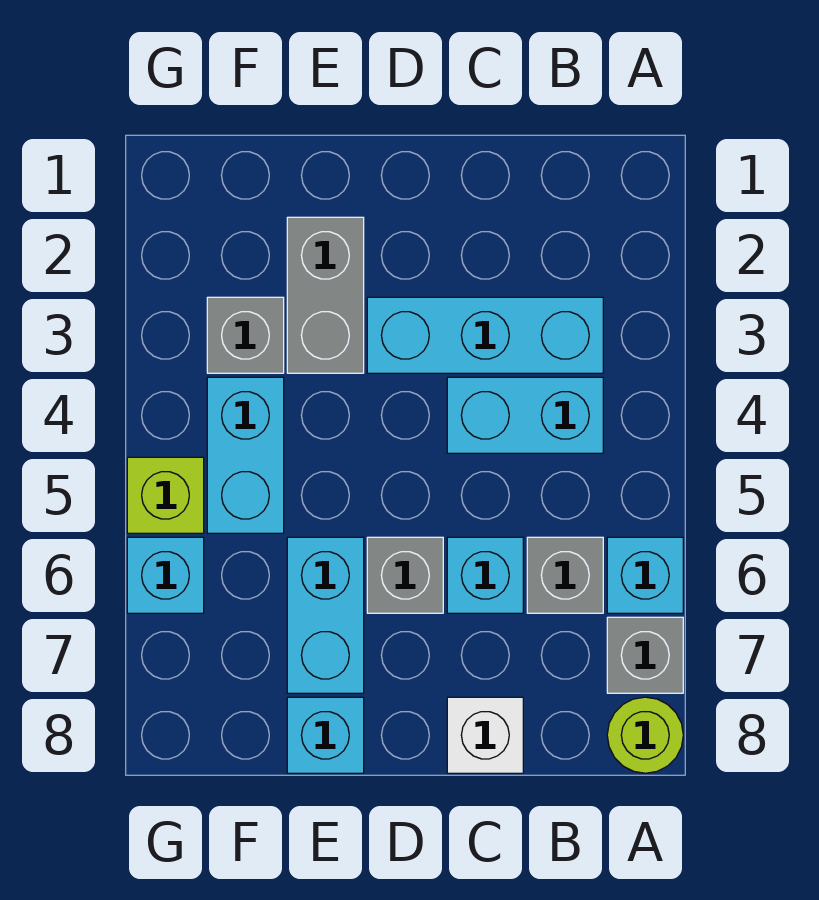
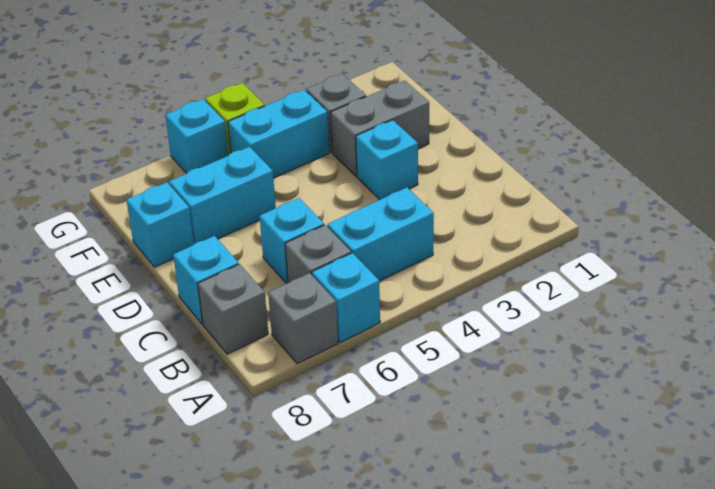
lime 1x1 round brick [607,697,683,773] -> none
cyan 1x3 brick [367,297,603,373] -> cyan 1x1 brick [356,120,418,200]
cyan 1x2 brick [447,377,603,453] -> cyan 1x2 brick turned to [327,188,434,281]
white 1x1 brick [447,697,523,773] -> cyan 1x1 brick [173,236,239,324]
grey 1x1 brick [367,537,443,613] -> grey 1x1 brick moved to [198,264,268,354]

